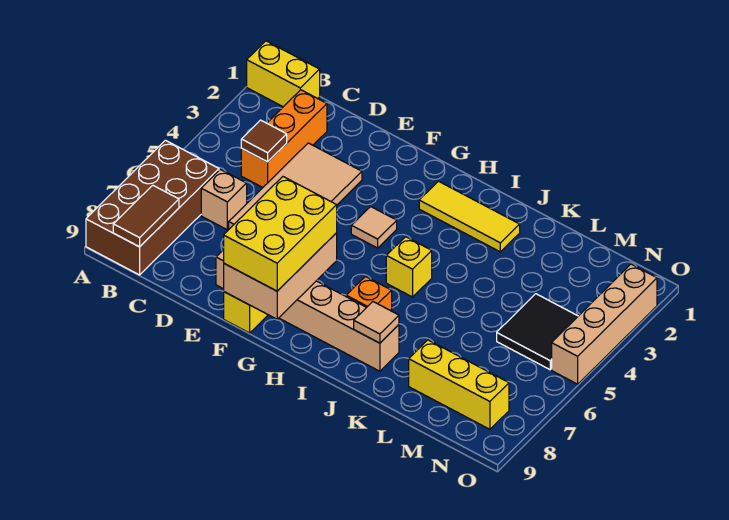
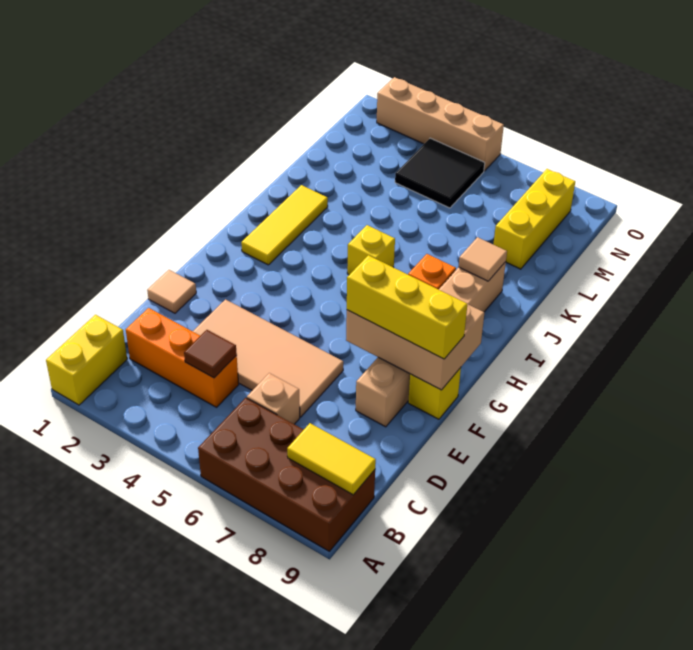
brown 1x2 tile [113,185,179,247] -> yellow 1x2 tile [287,423,376,495]
yellow 2x3 brick [224,177,337,291] -> yellow 1x3 brick [347,255,467,359]
tan 1x1 tile [351,207,397,248] -> tan 1x1 tile moved to [147,270,196,313]

